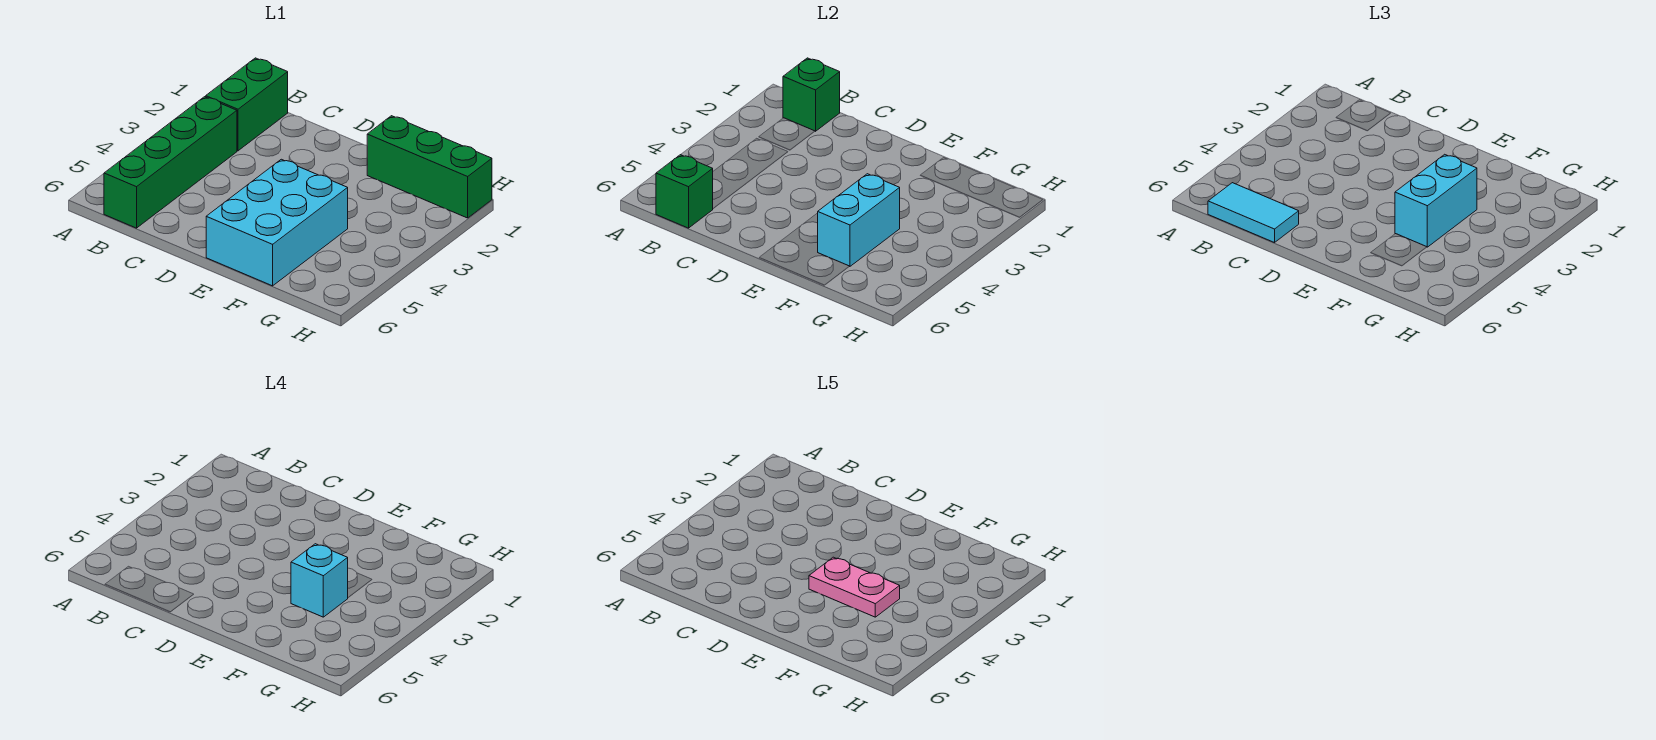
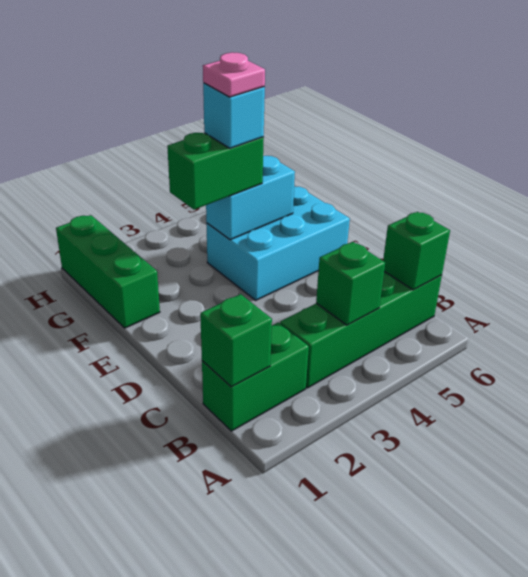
none -> green 1x1 brick [316,242,385,325]
cyan 1x2 tile [1208,183,1299,243] -> none
pink 1x2 plate [809,557,900,617] -> pink 1x1 plate [203,52,265,97]
cyan 1x2 brick [1395,154,1477,247] -> green 1x2 brick [167,133,264,210]

